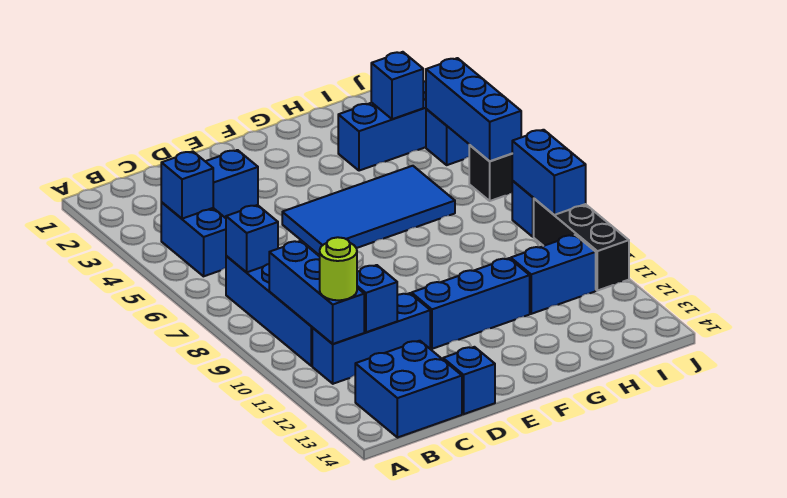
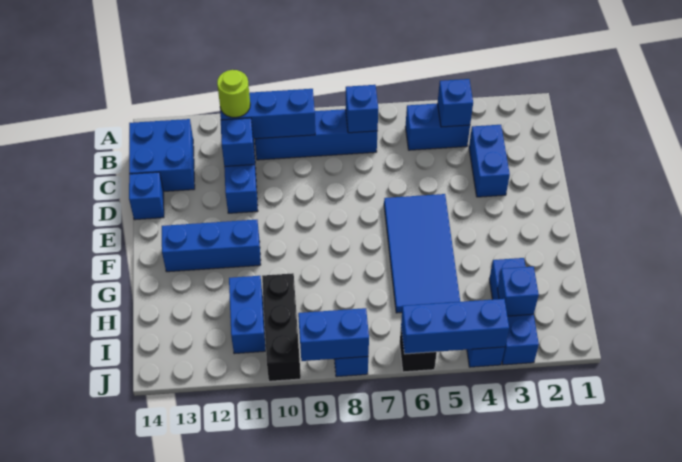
blue 1x3 brick [412,258,530,349] -> blue 1x3 brick turned to [162,220,261,272]
black 1x3 brick [534,199,629,291] -> black 1x3 brick turned to [262,273,301,381]

